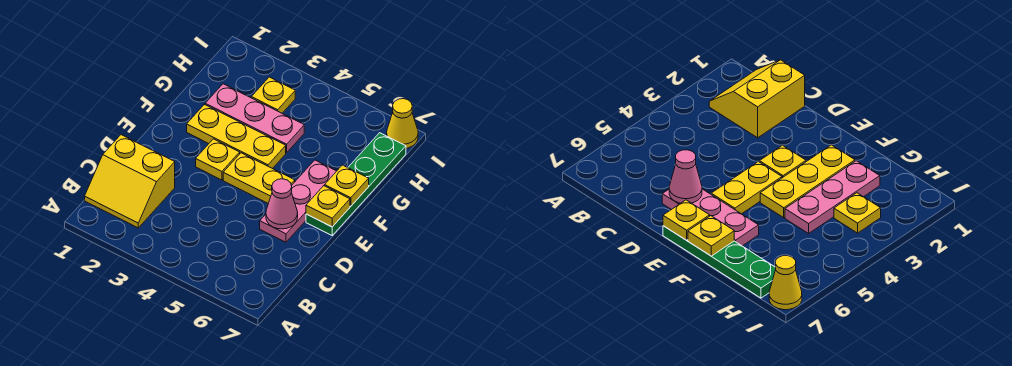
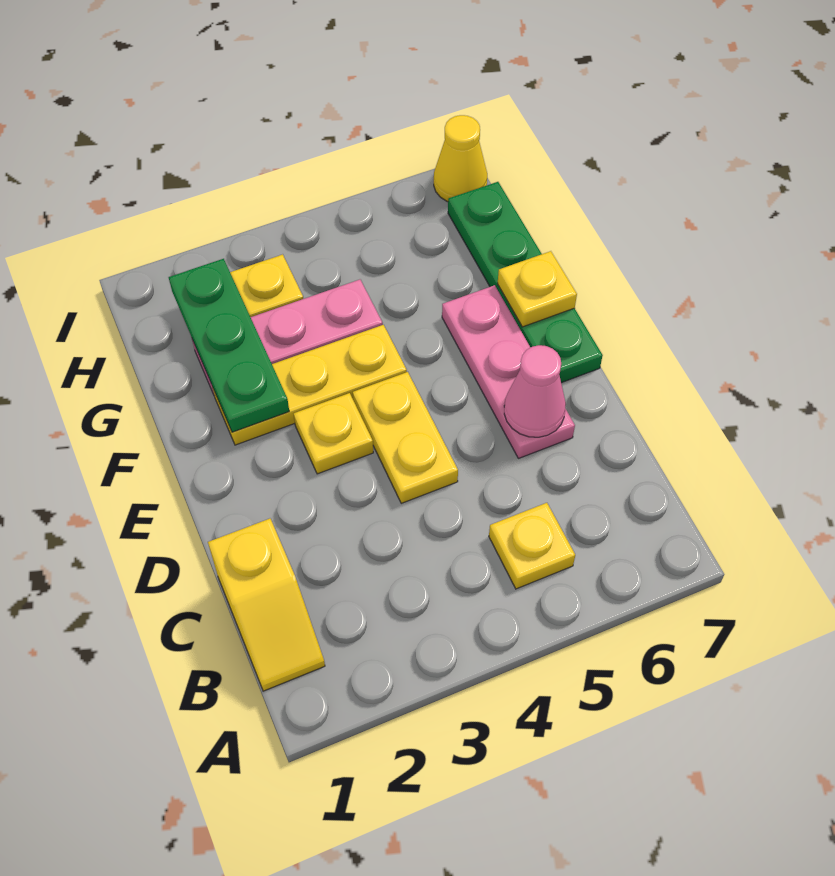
yellow 2x2 slope [85,135,175,228] -> yellow 1x2 slope [208,519,325,691]
yellow 1x2 plate [223,153,295,203] -> yellow 1x2 plate turned to [353,372,458,503]
yellow 1x1 plate [306,186,350,227] -> yellow 1x1 plate moved to [489,503,575,589]
none -> green 1x3 plate [169,259,289,432]

